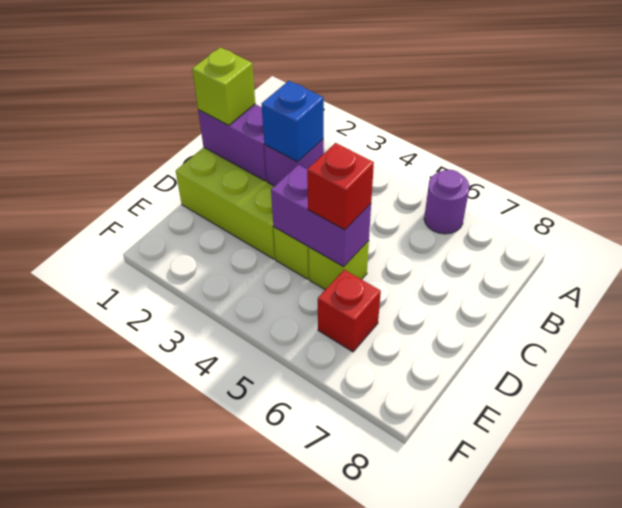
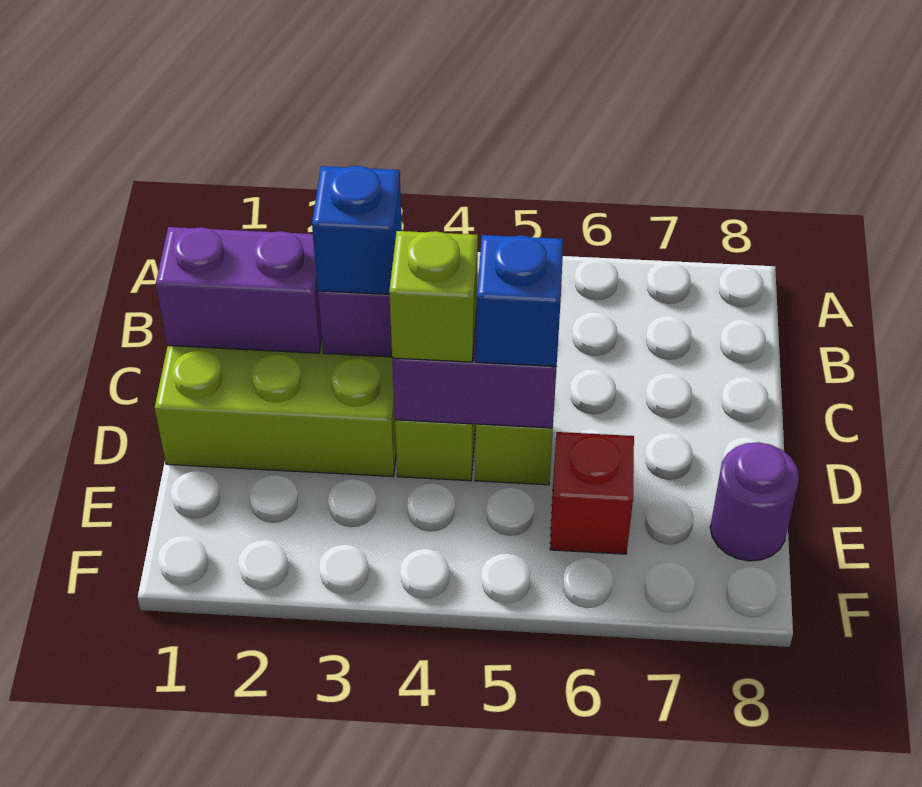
purple 1x1 round brick [424,170,469,234] -> purple 1x1 round brick moved to [710,442,799,561]
lime 1x1 brick [192,47,255,126] -> lime 1x1 brick moved to [389,231,478,362]
red 1x1 brick [307,143,374,230] -> blue 1x1 brick [476,235,563,366]

